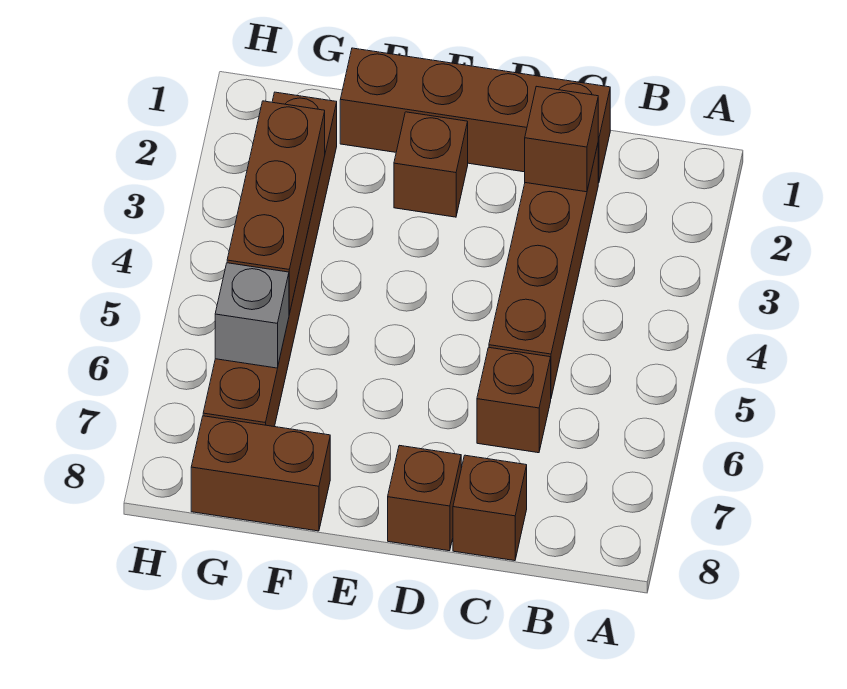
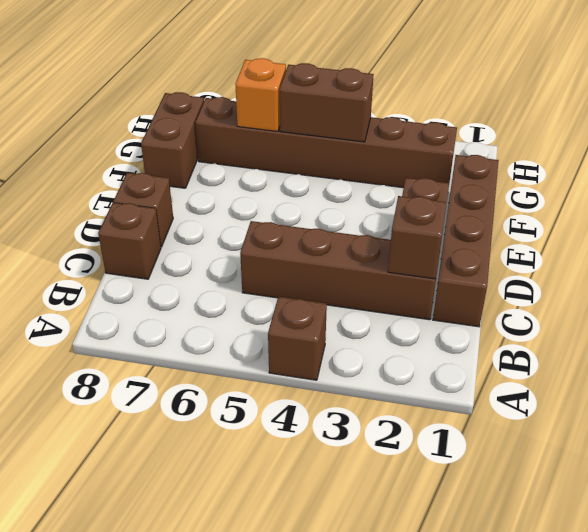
brown 1x1 brick [477,348,551,453] -> brown 1x1 brick moved to [268,297,327,380]
brown 1x3 brick [227,101,325,314] -> brown 1x2 brick [280,63,374,142]
grey 1x1 brick [215,263,289,368] -> orange 1x1 brick [235,58,286,131]

